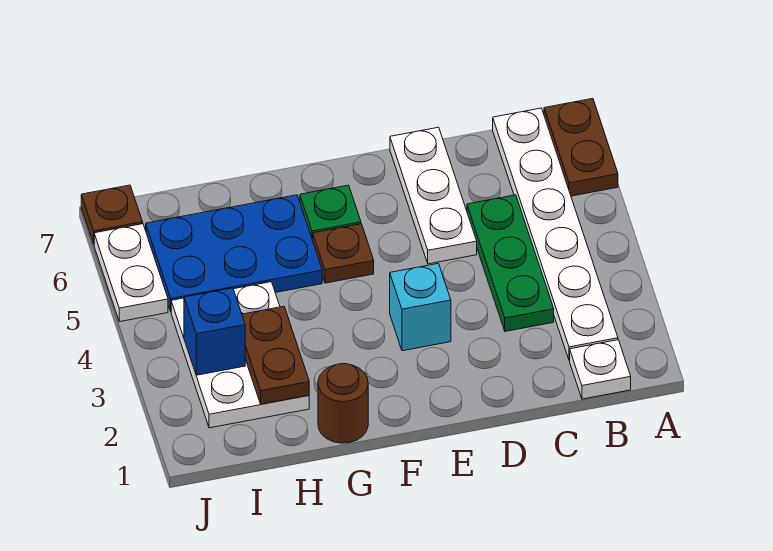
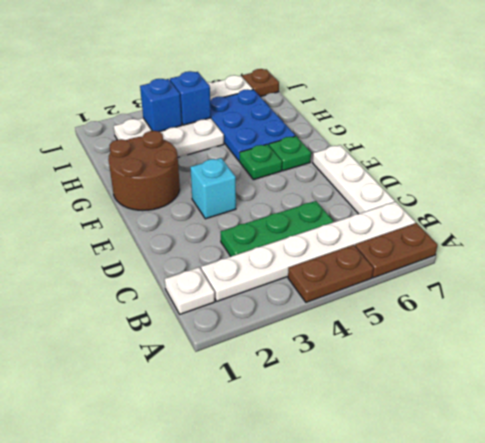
white 1x3 plate [390,127,477,264] -> white 1x3 plate turned to [313,145,395,214]
brown 1x1 plate [313,224,374,283] -> green 1x1 plate [240,144,282,180]
brown 1x1 round brick [318,363,368,443] -> brown 2x2 round brick [108,131,180,211]
brown 1x2 plate [242,306,309,404] -> brown 1x2 plate moved to [288,245,373,302]
none -> blue 1x1 brick [170,71,211,125]

